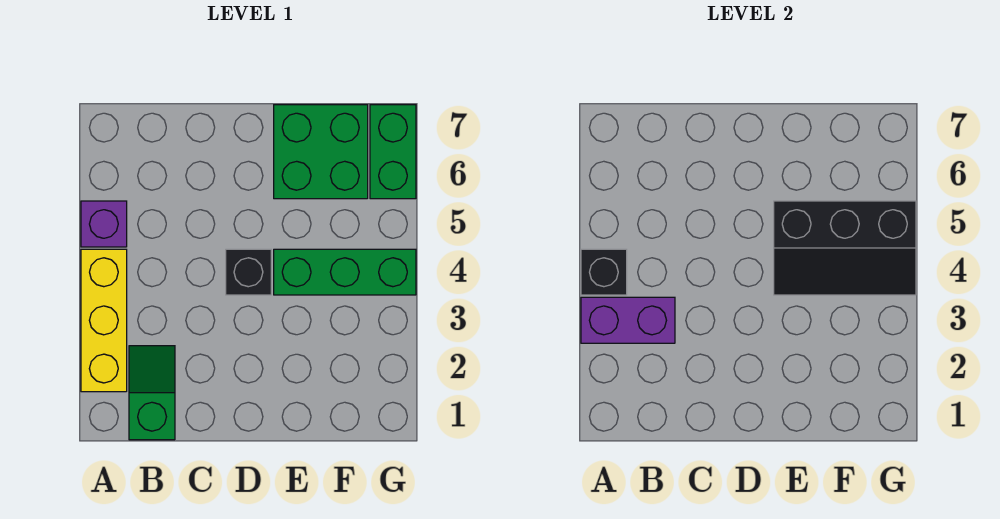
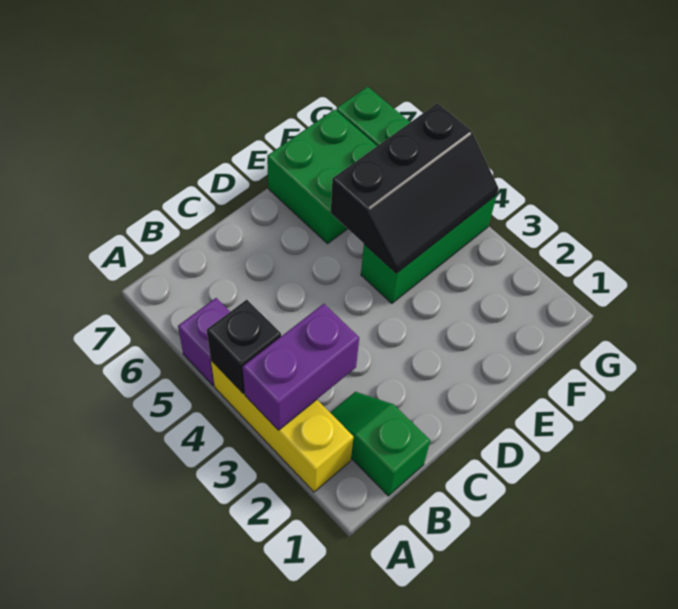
black 1x1 brick [226,249,271,295] -> none

